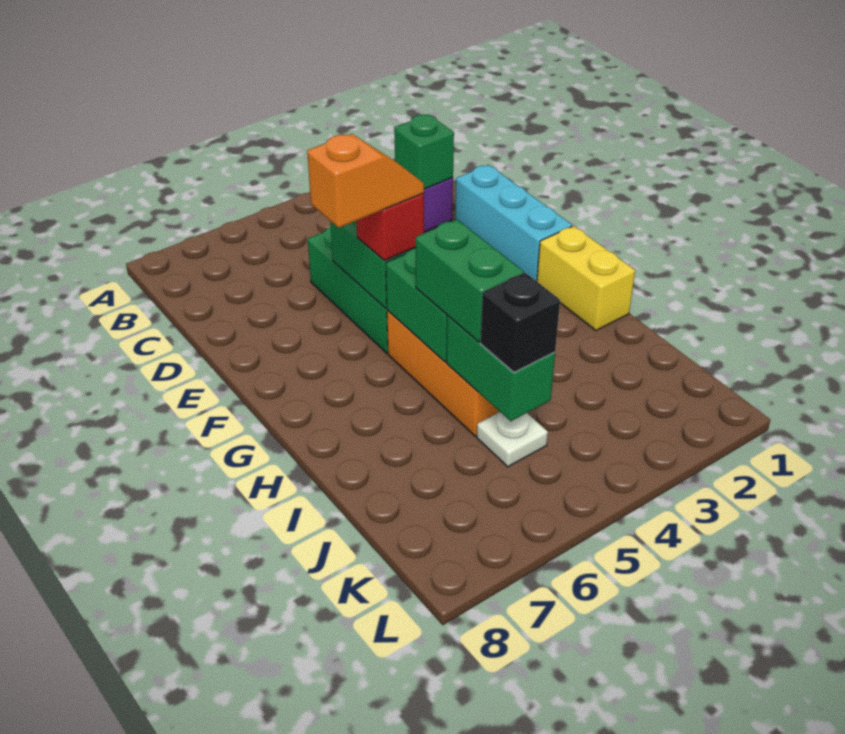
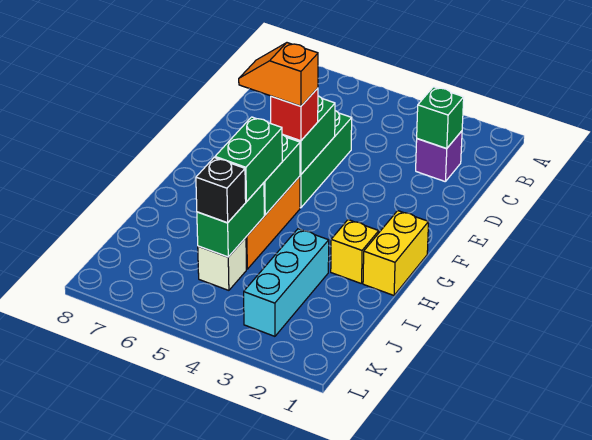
cyan 1x3 brick [455,165,572,281] -> cyan 1x3 brick moved to [244,229,329,336]
orange 1x2 slope [307,134,424,228] -> orange 1x2 slope turned to [239,43,318,106]
none -> yellow 1x1 brick [331,220,379,284]
white 1x1 plate [477,412,548,467] -> white 1x1 brick [198,238,246,290]

